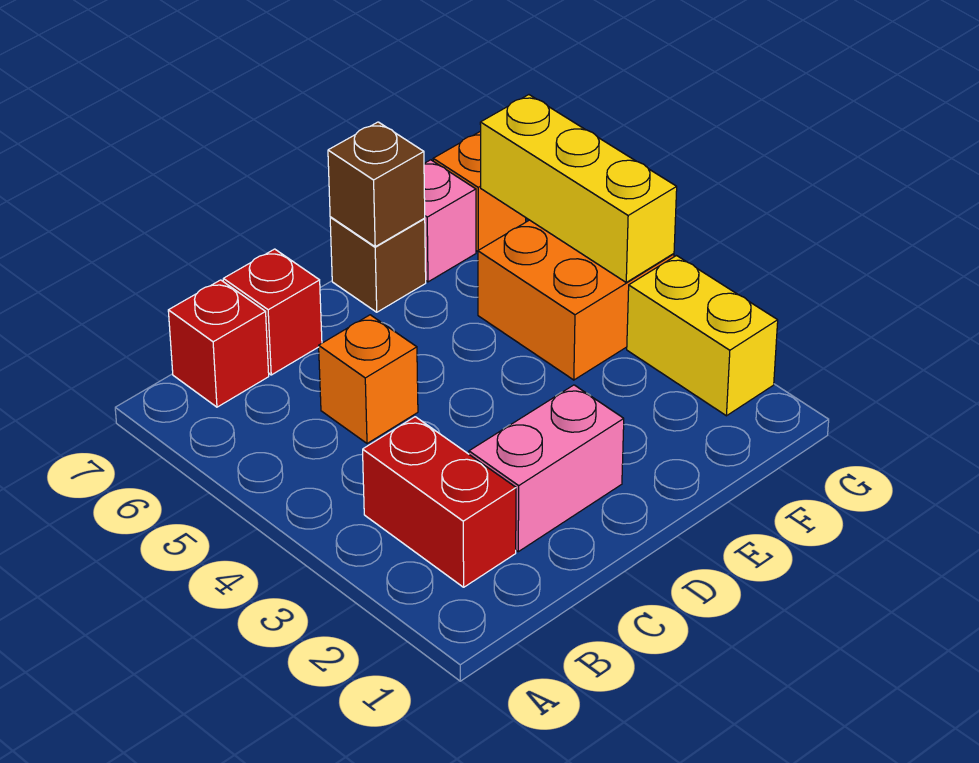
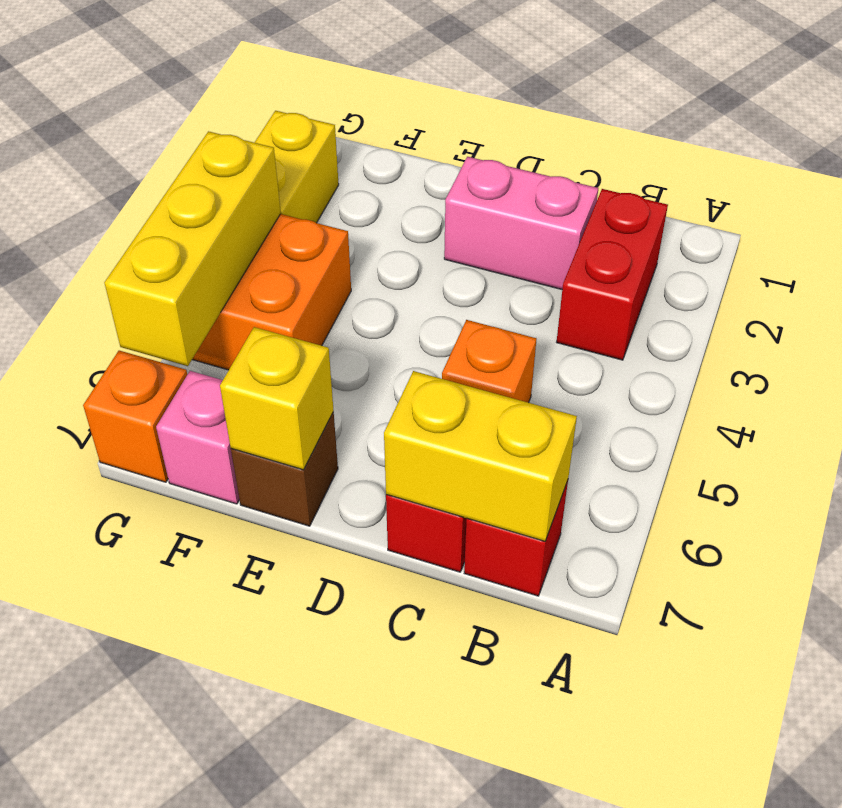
none -> yellow 1x2 brick [384,371,577,541]
brown 1x1 brick [328,122,425,247] -> yellow 1x1 brick [220,327,334,470]

